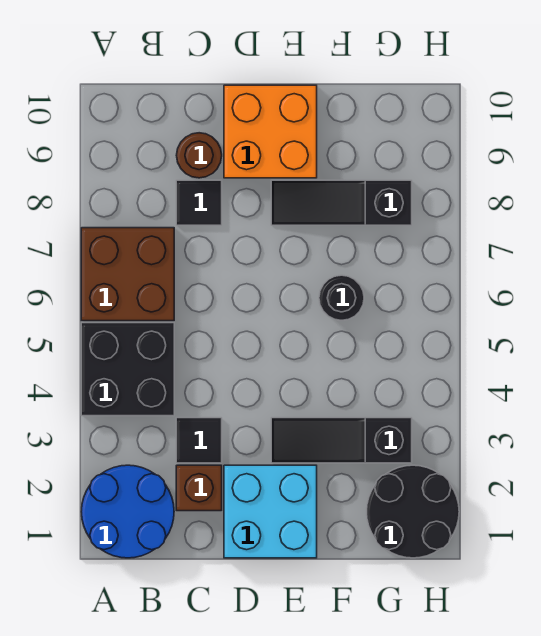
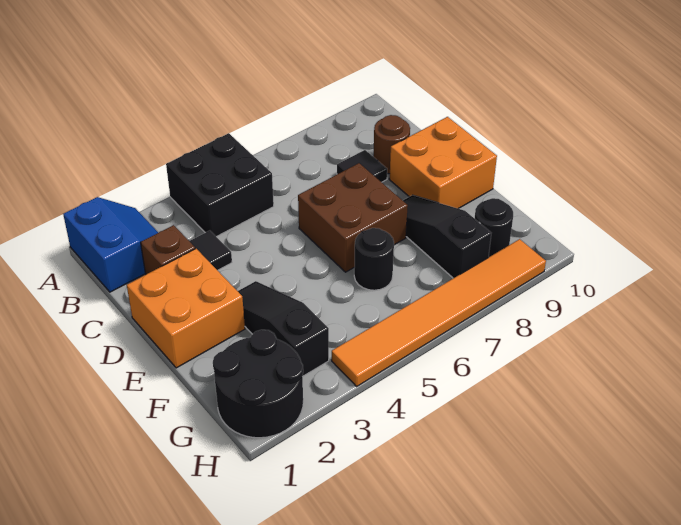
blue 2x2 round brick [81,465,174,558] -> blue 2x2 slope [63,197,158,292]
brown 2x2 brick [81,228,174,321] -> brown 2x2 brick moved to [298,163,408,272]
cyan 2x2 brick [224,465,317,558] -> orange 2x2 brick [127,249,245,368]
none -> black 1x1 round brick [475,198,513,257]
none -> orange 1x6 tile [332,239,546,386]

